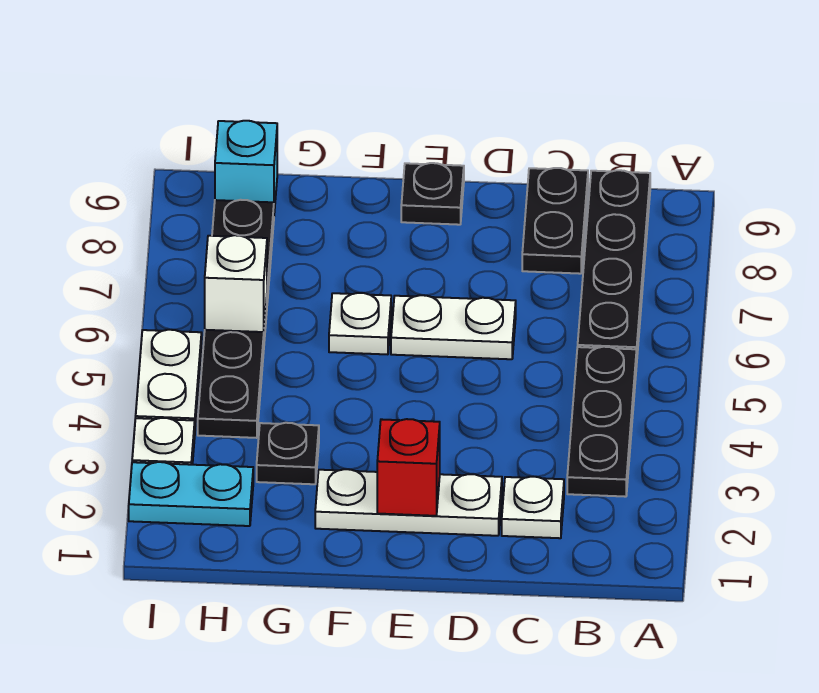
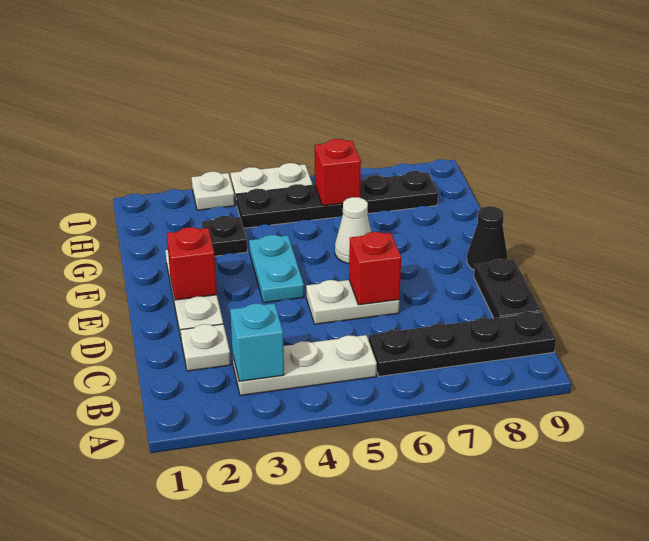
black 1x3 plate [567,347,637,497] -> white 1x3 plate [233,335,377,396]
black 1x2 plate [522,168,588,274] -> black 1x2 plate turned to [474,259,541,318]
white 1x2 plate [391,295,516,359] -> white 1x2 plate turned to [306,280,399,324]
none -> red 1x1 brick [349,232,401,305]
black 1x1 plate [401,163,464,225] -> black 1x1 cone [467,206,508,270]
white 1x1 plate [329,293,391,354] -> white 1x1 cone [335,197,371,264]
cyan 1x2 plate [129,462,253,526] -> cyan 1x2 plate moved to [249,235,304,303]
white 1x1 brick [205,235,267,332] -> red 1x1 brick [315,139,361,206]
cyan 1x1 brick [215,121,277,213] -> cyan 1x1 brick moved to [230,304,284,381]

